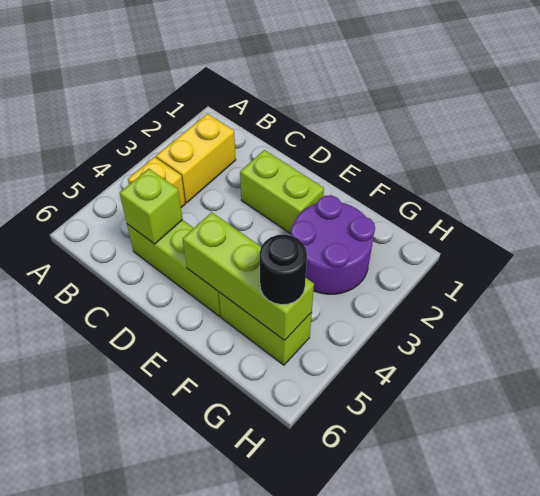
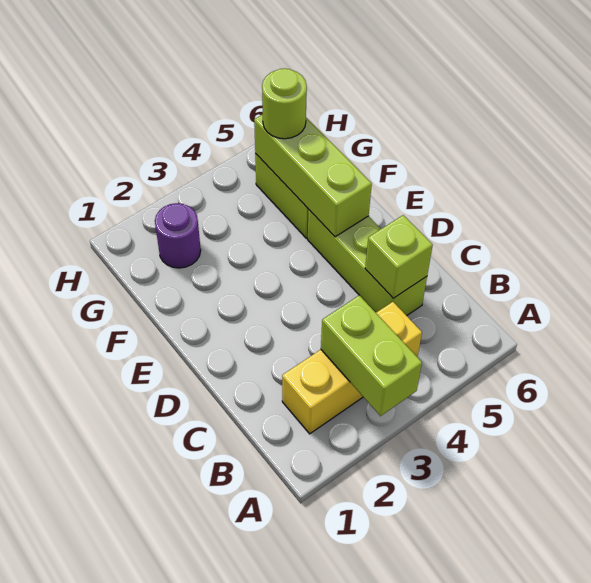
lime 1x2 brick [240,150,324,234] -> lime 1x2 brick moved to [321,295,422,416]
purple 2x2 round brick [291,195,375,294] -> purple 1x1 round brick [155,203,201,268]
black 1x1 round brick [260,235,307,305] -> lime 1x1 round brick [262,68,307,139]

